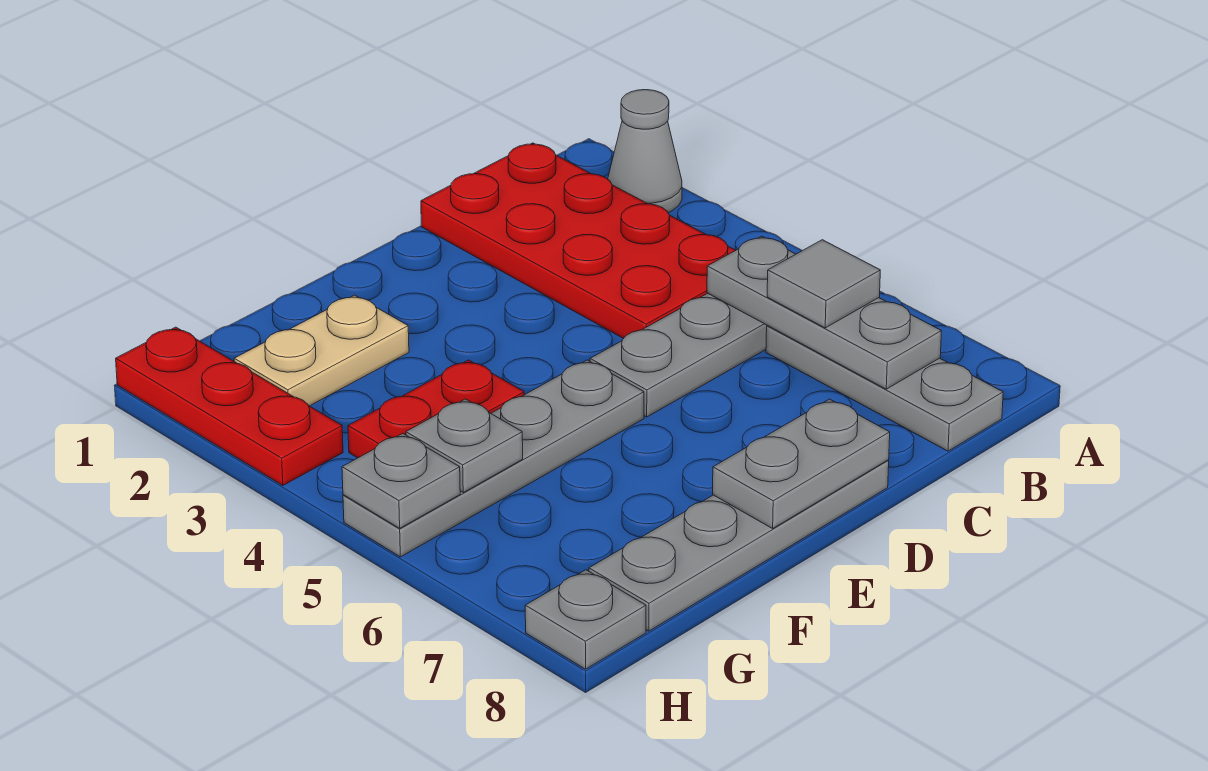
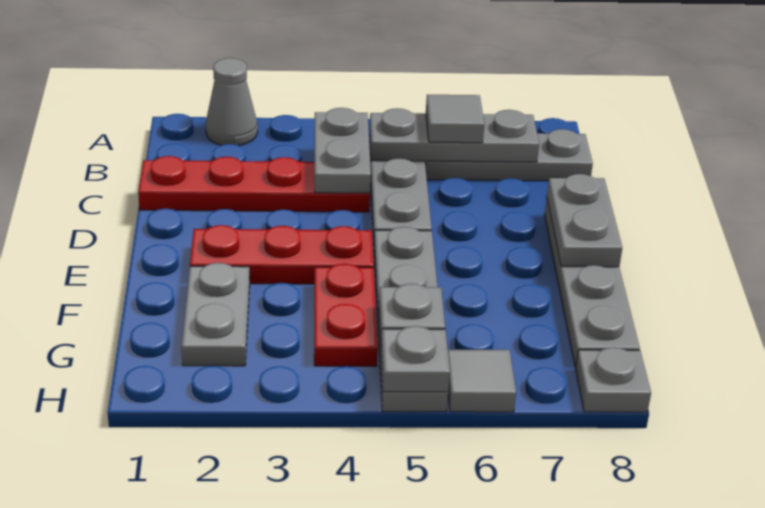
red 2x4 plate [421,143,735,339] -> red 1x4 plate [138,156,370,212]
none -> grey 1x2 plate [314,108,371,193]
tan 1x2 plate [234,295,409,406] -> grey 1x2 plate [181,263,250,366]
red 1x3 plate [116,327,343,485] -> red 1x3 plate moved to [190,225,374,284]
none -> grey 1x1 tile [448,350,516,412]

